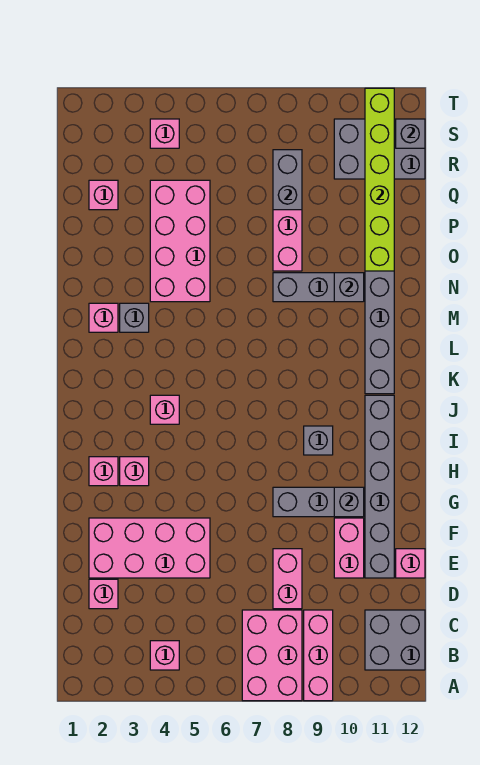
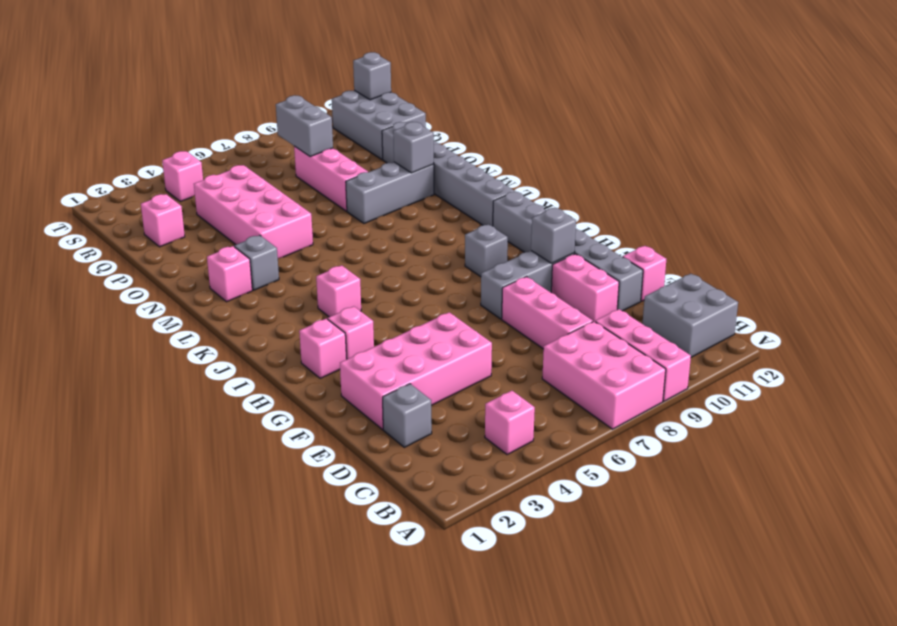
pink 1x1 brick [89,579,118,609] -> grey 1x1 brick [383,384,432,447]
pink 1x2 brick [273,549,302,609] -> pink 1x3 brick [502,277,593,349]
lime 1x6 brick [365,88,394,271] -> none
grey 2x3 brick [334,119,425,179] -> grey 2x3 brick turned to [332,90,426,160]

